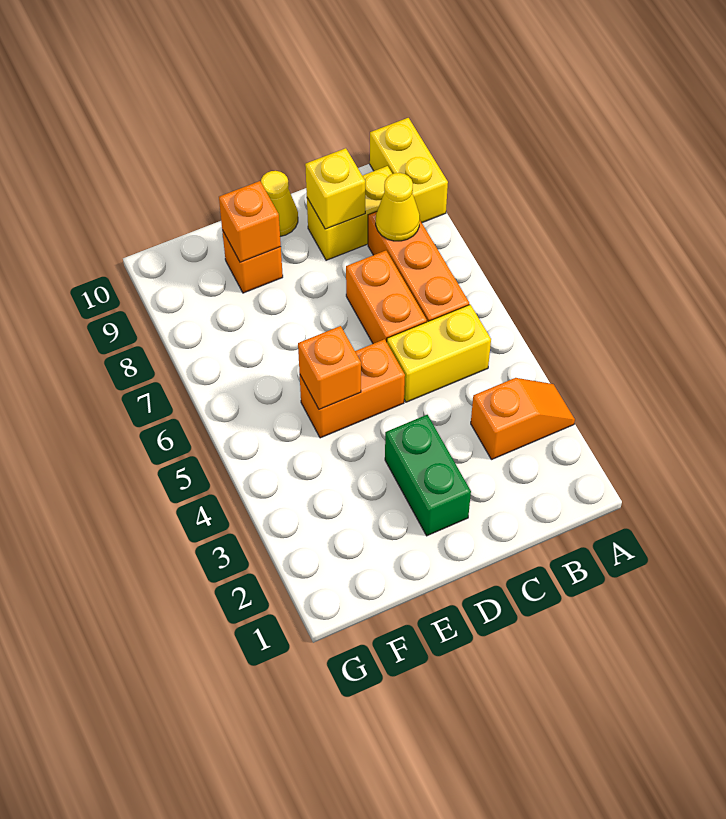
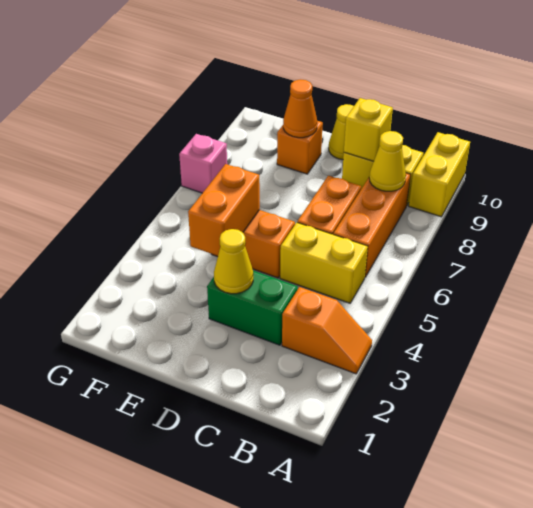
green 1x2 brick [385,415,471,536] -> green 1x2 brick turned to [207,271,298,345]
none -> yellow 1x1 cone [214,229,253,294]
orange 1x1 brick [298,326,361,409] -> orange 1x2 brick [188,164,260,256]
orange 1x1 brick [219,181,281,262] -> orange 1x1 cone [283,79,317,138]
none -> pink 1x1 brick [179,134,227,193]

